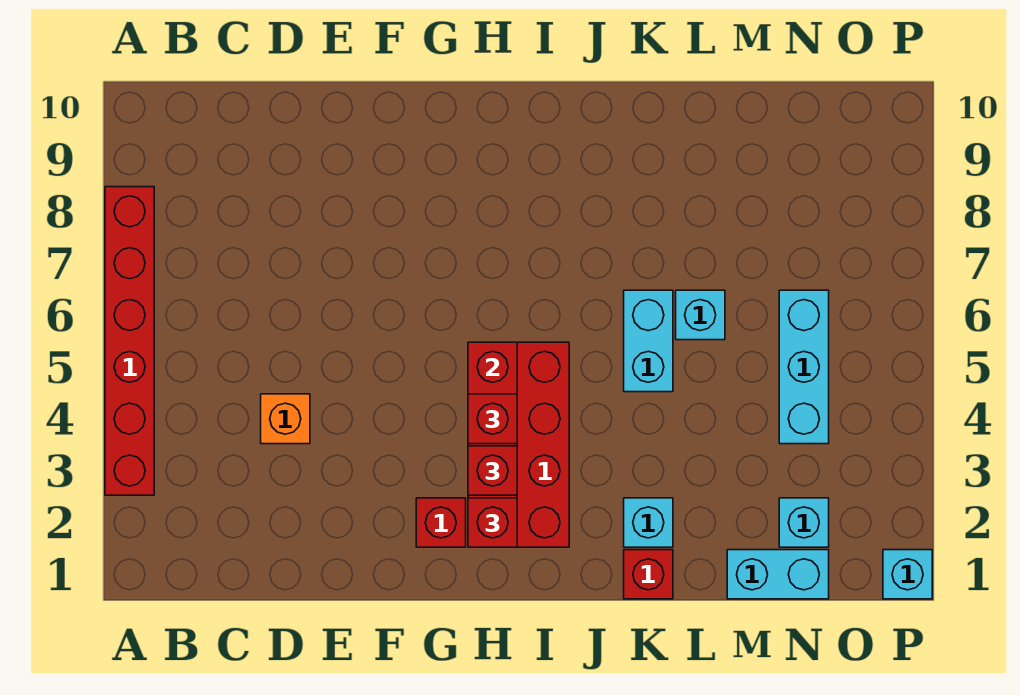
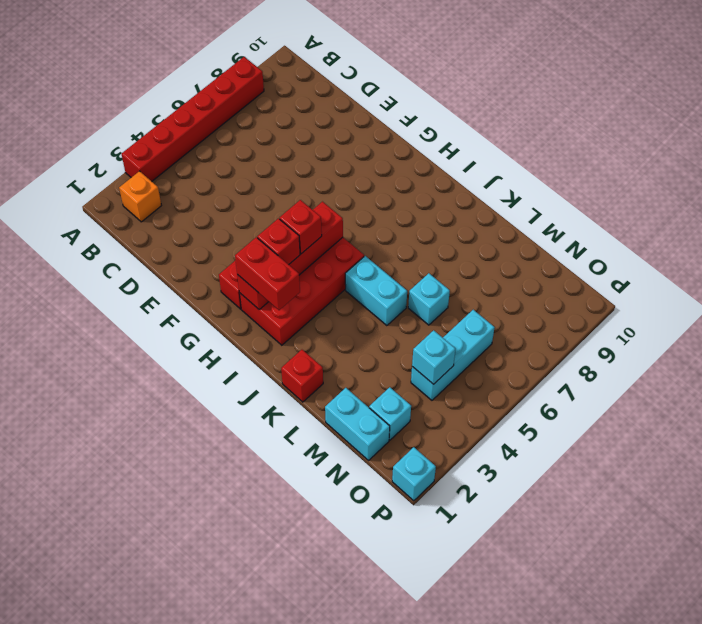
orange 1x1 brick [261,394,310,444] -> orange 1x1 brick moved to [119,171,161,222]
red 1x1 brick [468,498,517,547] -> red 1x2 brick [235,237,300,310]
cyan 1x1 brick [624,498,673,547] -> cyan 1x1 brick moved to [412,330,456,384]
cyan 1x2 brick [624,290,673,392] -> cyan 1x2 brick turned to [345,256,407,326]

